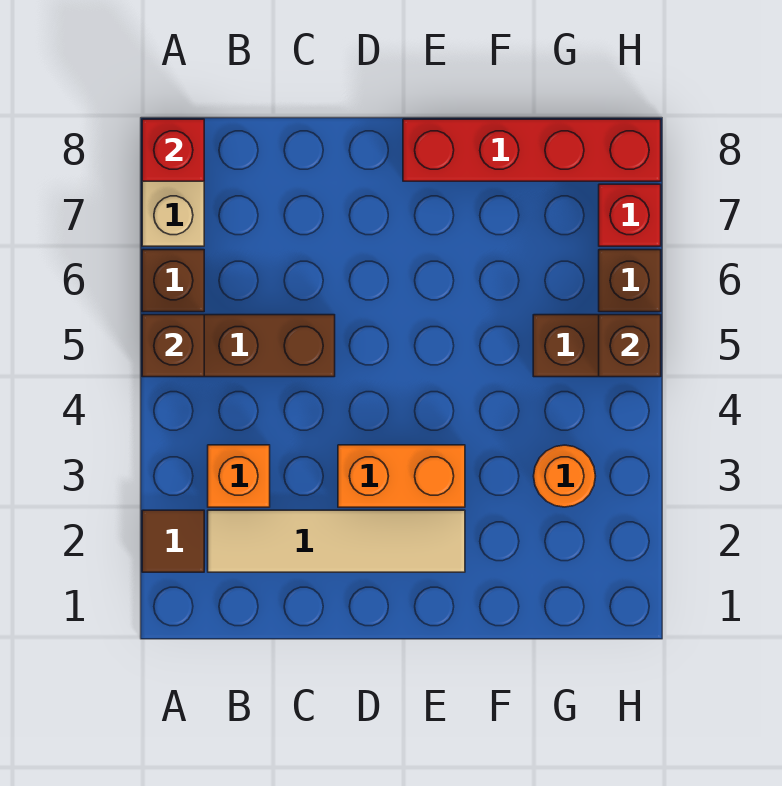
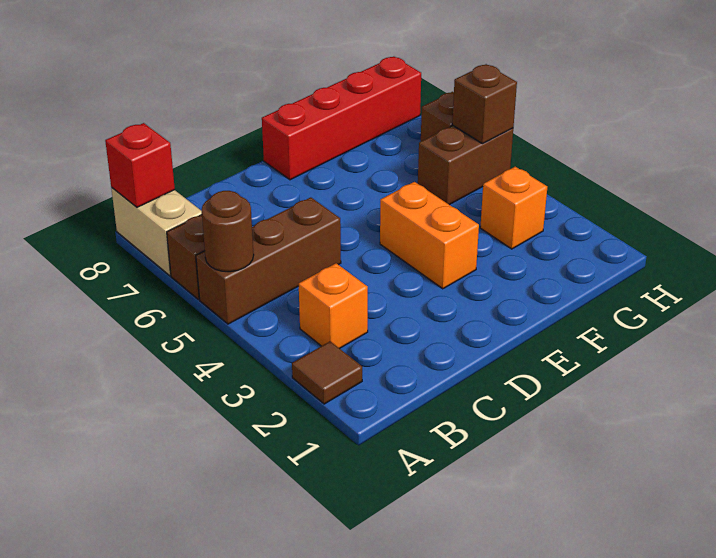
brown 1x1 brick [142,315,204,377] -> brown 1x1 round brick [202,191,254,272]
tan 1x4 tile [208,510,465,572] -> none
orange 1x2 brick [338,445,465,507] -> orange 1x2 brick turned to [380,182,479,289]
orange 1x1 round brick [534,445,595,507] -> orange 1x1 brick [480,167,547,249]
red 1x1 brick [599,184,661,246] -> none

